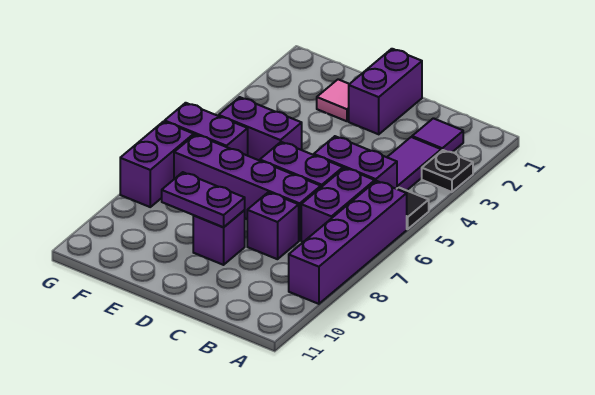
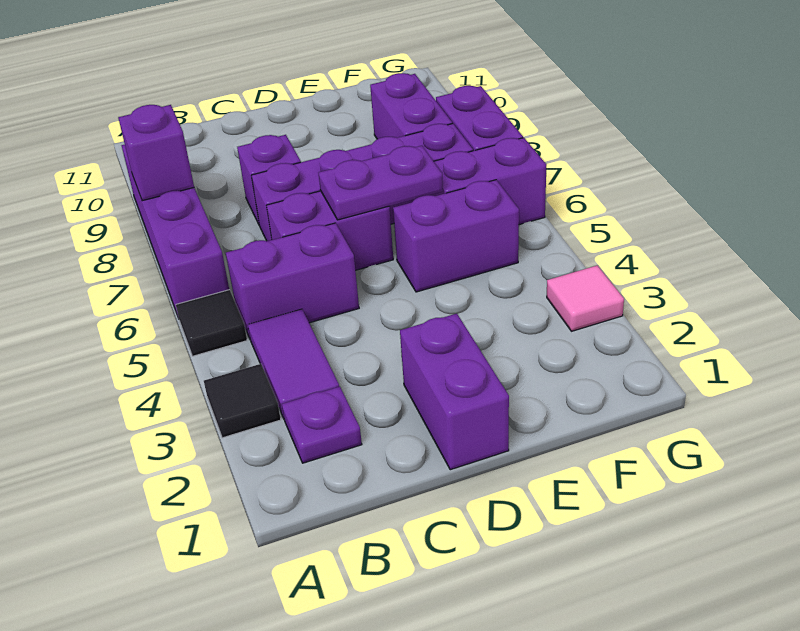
black 1x1 plate [422,150,473,192] -> black 1x1 tile [204,364,281,438]
purple 1x1 tile [412,118,463,152] -> purple 1x1 plate [282,386,362,463]
purple 1x2 brick [301,168,375,242] -> purple 1x2 brick moved to [370,73,452,139]
purple 1x1 brick [193,210,245,265] -> purple 1x1 brick moved to [118,105,194,201]
purple 1x2 plate [162,172,245,227] -> purple 1x2 plate moved to [319,146,443,220]
pink 1x1 tile [317,79,349,121] -> pink 1x1 tile moved to [547,265,624,331]

